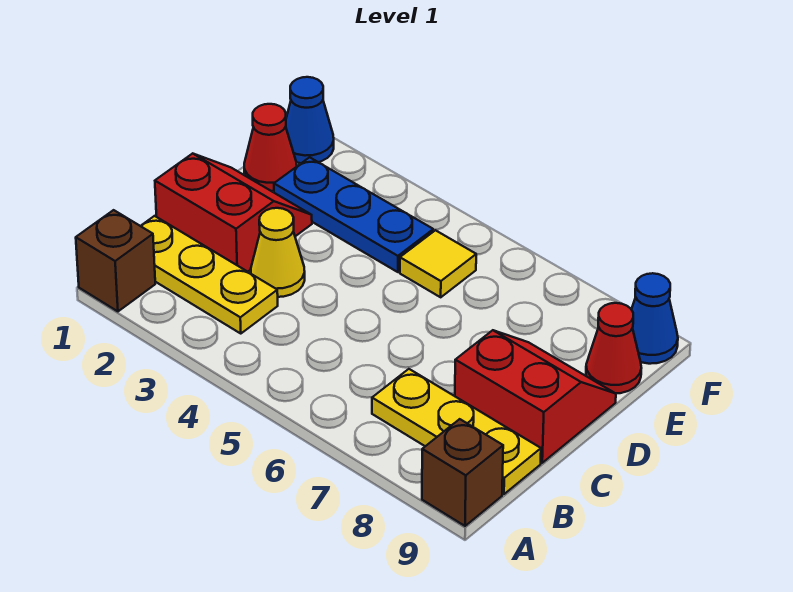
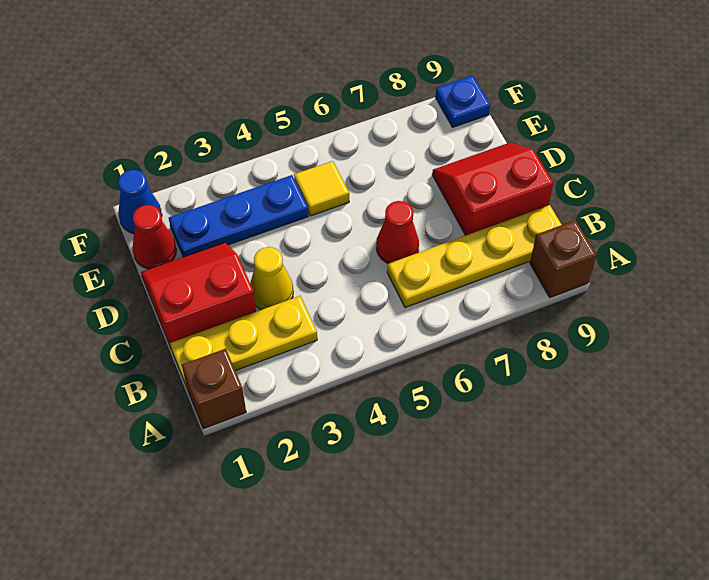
yellow 1x3 plate [372,369,541,494] -> yellow 1x4 plate [387,205,562,308]
red 1x1 cone [586,303,641,393] -> red 1x1 cone moved to [376,201,419,264]
blue 1x1 cone [631,273,678,364] -> blue 1x1 plate [436,75,490,127]

